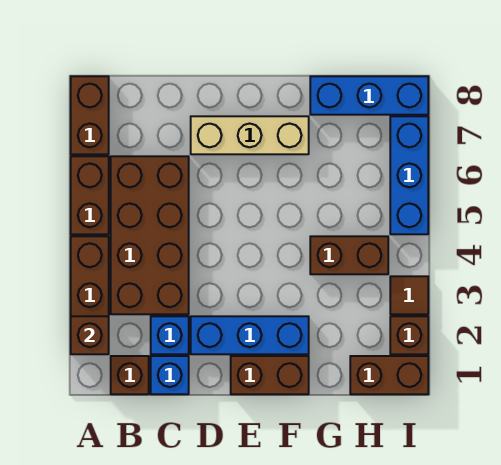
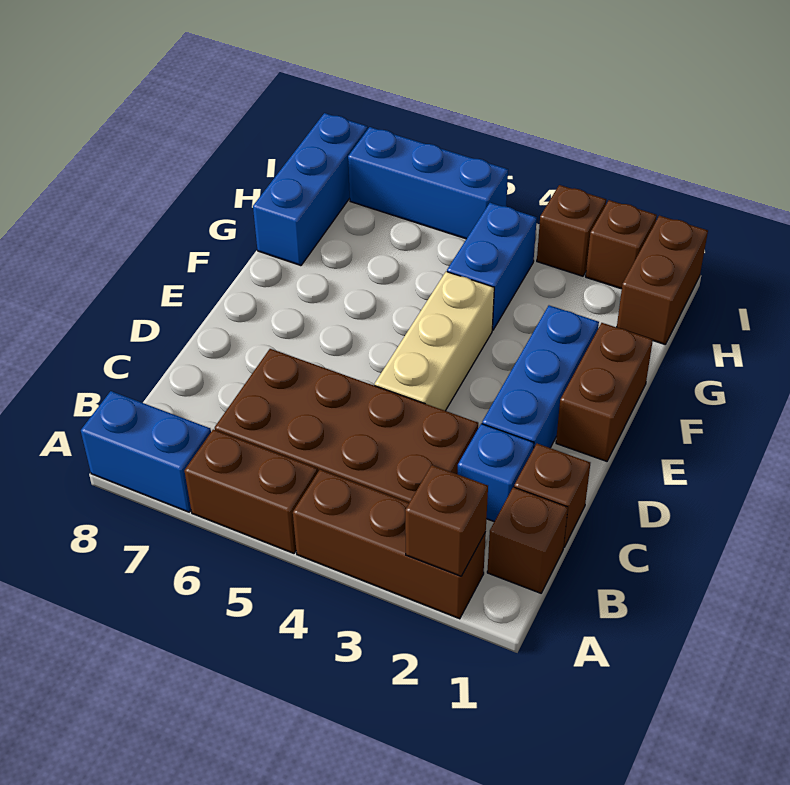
brown 1x2 brick [71,76,109,154] -> blue 1x2 brick [81,391,211,512]
blue 1x1 brick [151,356,189,394] -> brown 1x1 brick [514,444,590,548]
tan 1x3 brick [191,116,309,154] -> tan 1x3 brick moved to [375,272,494,411]
brown 1x2 brick [310,236,388,274] -> blue 1x2 brick [447,203,537,330]
brown 1x1 tile [390,276,428,314] -> brown 1x1 brick [537,185,606,276]

